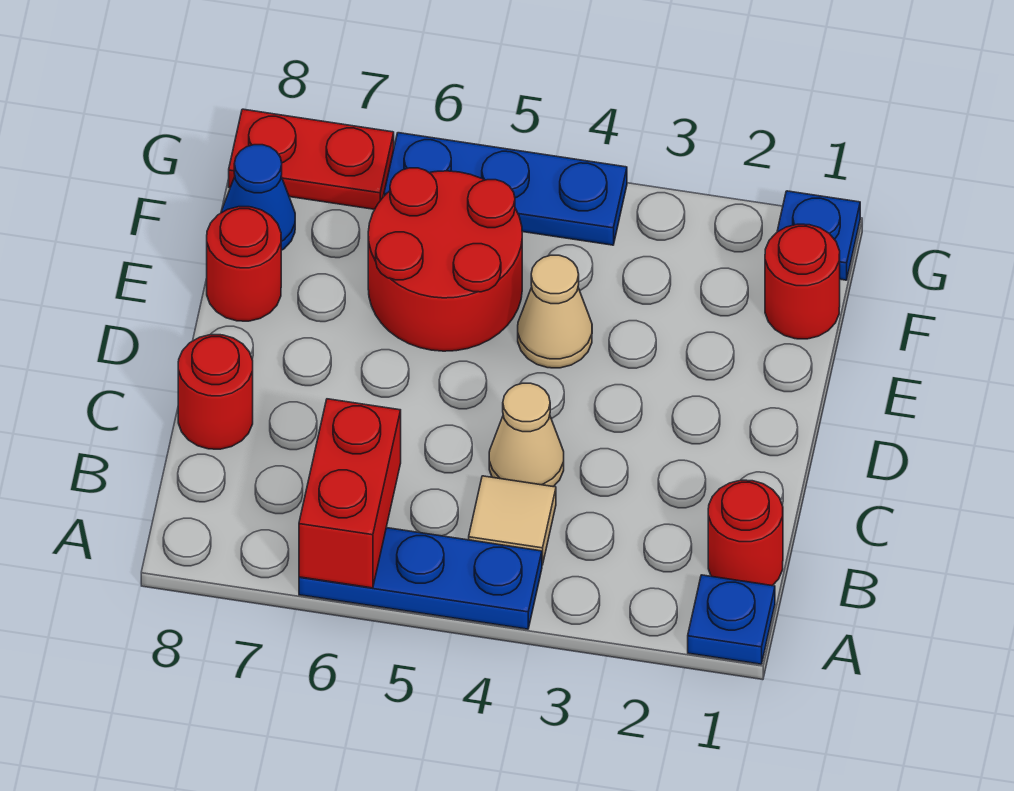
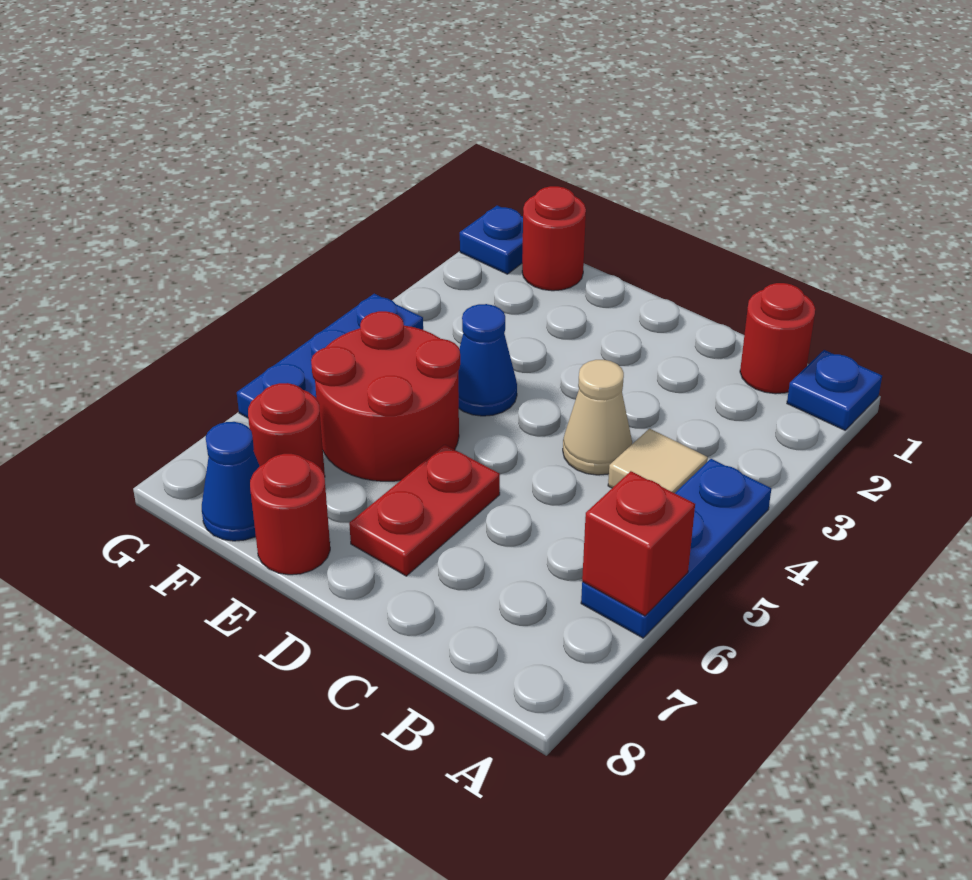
red 1x2 brick [299,399,401,588] -> red 1x1 brick [582,471,695,616]
red 1x1 round brick [178,335,253,449] -> red 1x1 round brick moved to [248,383,325,475]
tan 1x1 cone [518,255,592,368] -> blue 1x1 cone [458,304,517,416]
red 1x2 plate [229,109,394,209] -> red 1x2 plate moved to [349,445,500,576]

